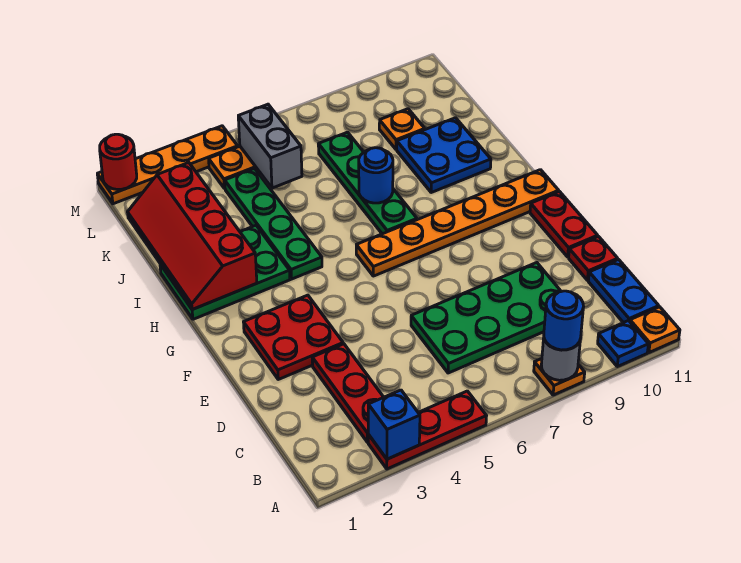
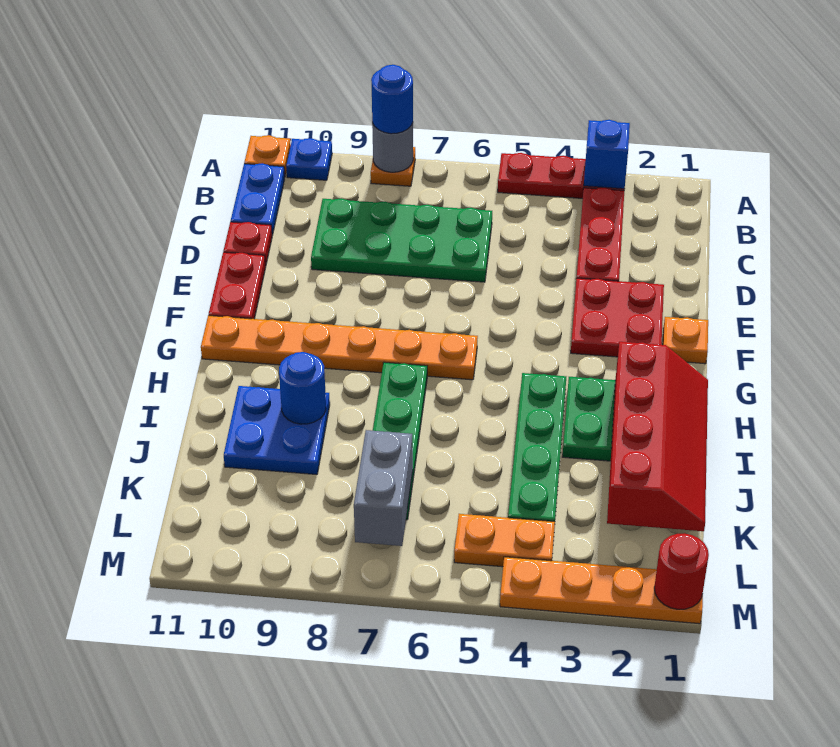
blue 1x1 round brick [359,148,393,203] -> blue 1x1 round brick moved to [279,352,326,424]
grey 1x2 brick [238,104,302,188] -> grey 1x2 brick moved to [354,430,413,546]
orange 1x1 plate [379,109,425,149] -> orange 1x1 plate moved to [663,317,708,364]

